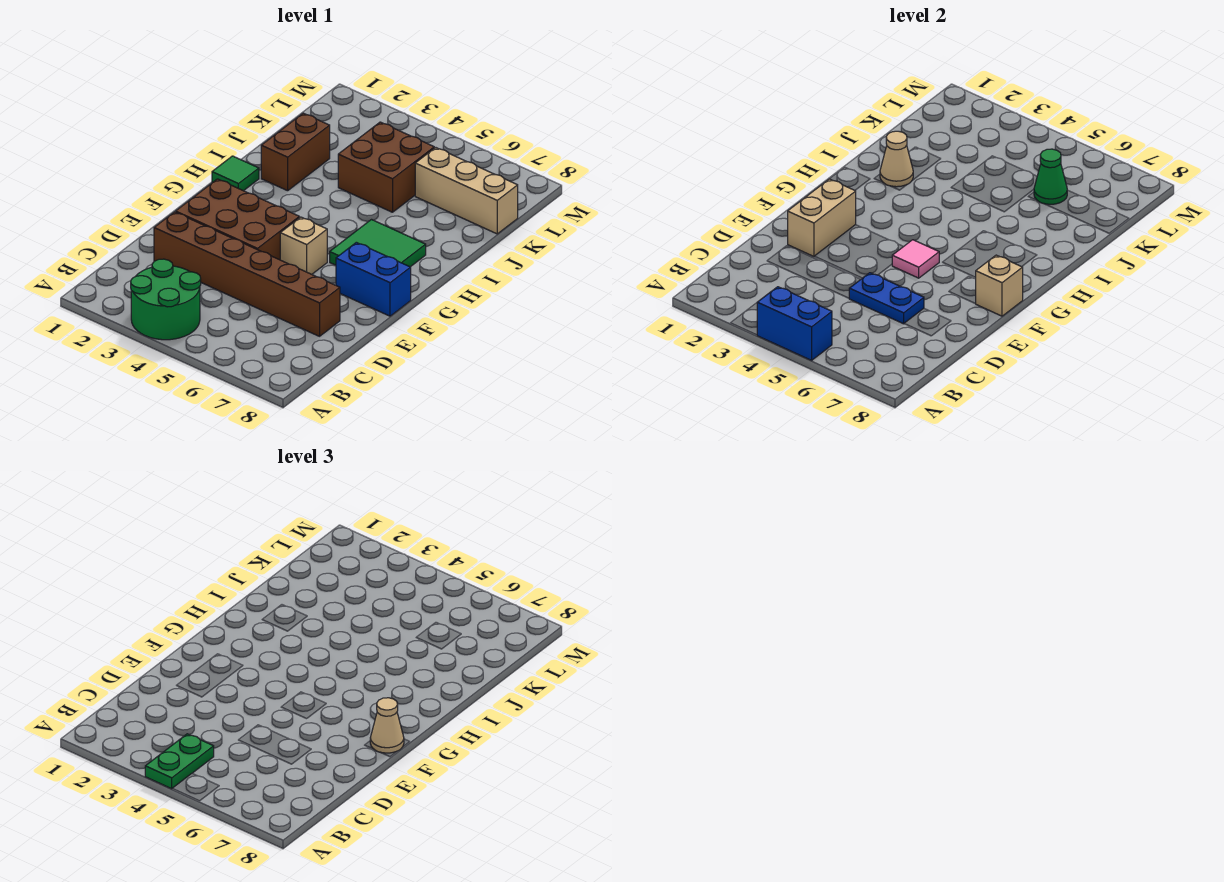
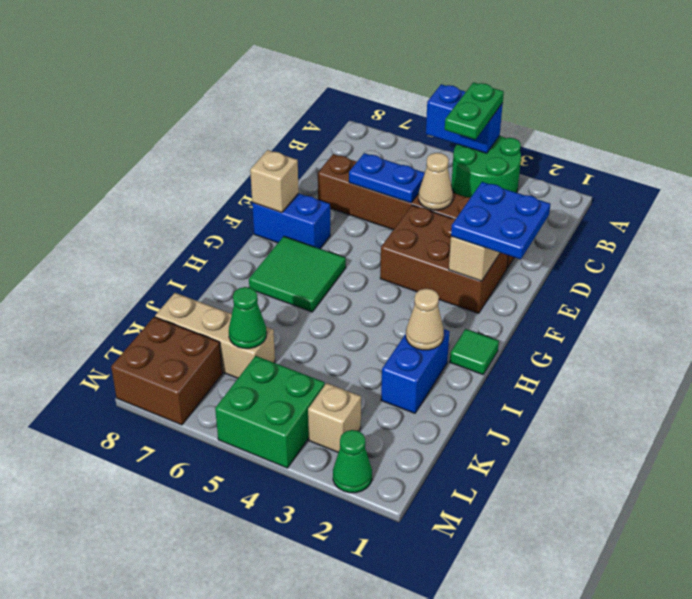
none -> blue 2x2 plate [451,182,550,259]
tan 1x1 brick [280,217,327,274] -> tan 1x1 brick moved to [308,383,361,452]
pink 1x1 tile [892,240,939,278] -> none
tan 1x1 cone [370,698,404,753] -> tan 1x1 cone moved to [419,153,453,210]
brown 1x2 brick [261,113,330,191] -> blue 1x2 brick [381,329,450,413]
brown 2x2 brick [338,122,434,212] -> brown 2x2 brick moved to [111,317,222,425]
none -> green 2x2 brick [215,356,325,468]
none -> green 1x1 cone [333,430,372,493]

